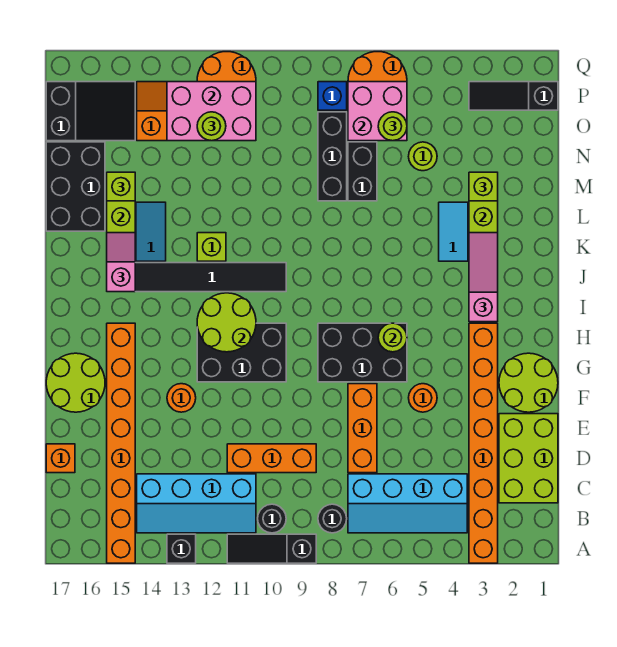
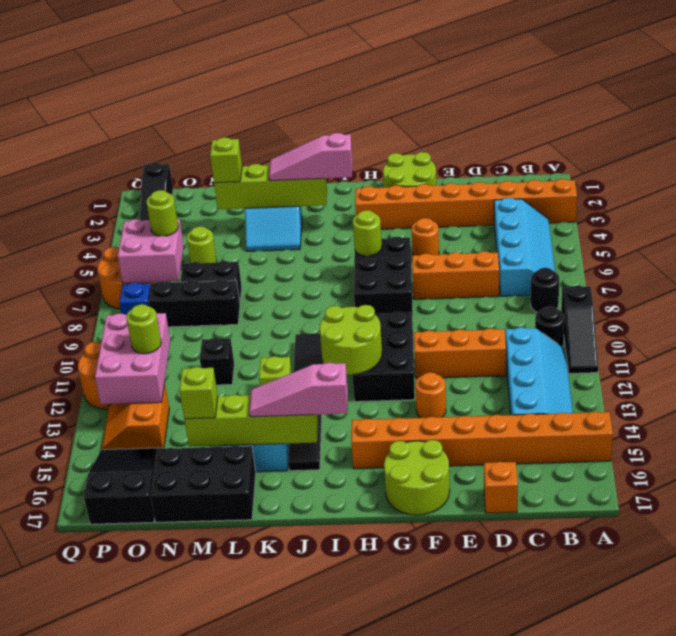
black 1x1 brick [167,534,196,563] -> black 1x1 brick moved to [200,338,234,385]
lime 2x3 brick [499,414,558,503] -> none
orange 1x3 brick [227,444,316,473] -> orange 1x3 brick turned to [414,328,506,379]
pink 1x2 slope [107,233,135,292] -> pink 1x3 slope [249,363,348,417]

